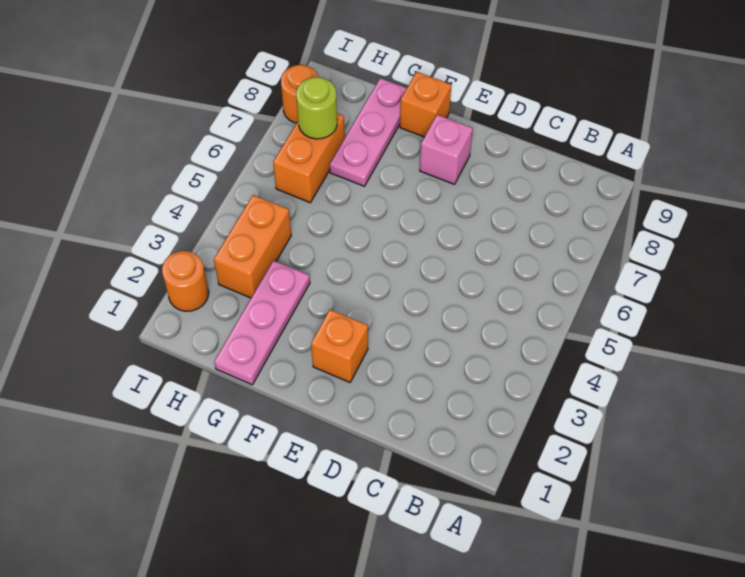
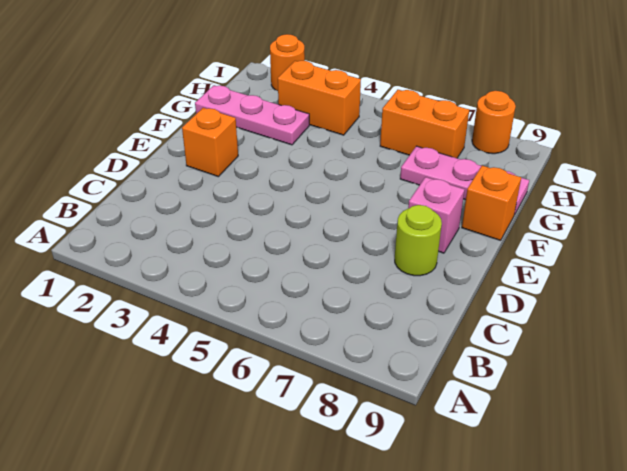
lime 1x1 round brick [296,77,337,139] -> lime 1x1 round brick moved to [395,205,442,276]

